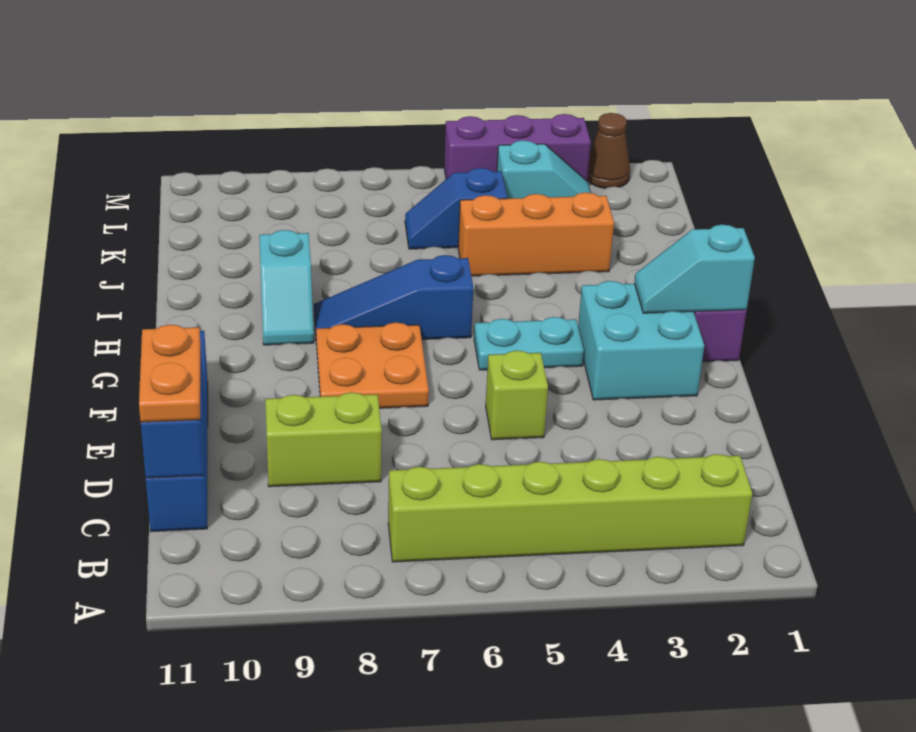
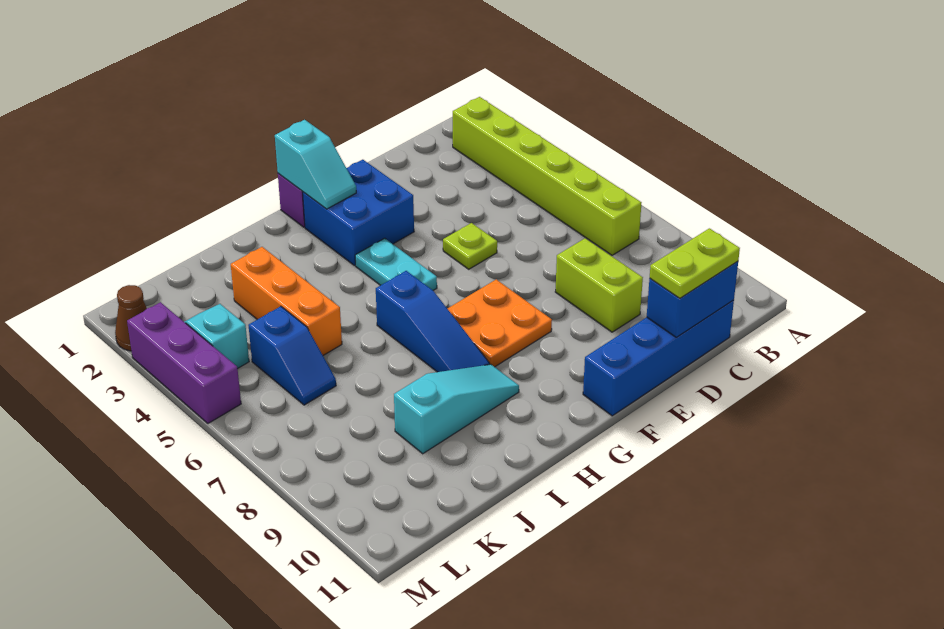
orange 1x2 plate [139,325,201,422] -> lime 1x2 plate [650,228,740,298]
lime 1x1 brick [486,350,548,440] -> lime 1x1 plate [443,223,497,269]
cyan 2x2 brick [578,281,704,400] -> blue 2x2 brick [303,160,414,266]
cyan 1x2 slope [259,230,314,345] -> cyan 1x3 slope [394,364,519,454]

